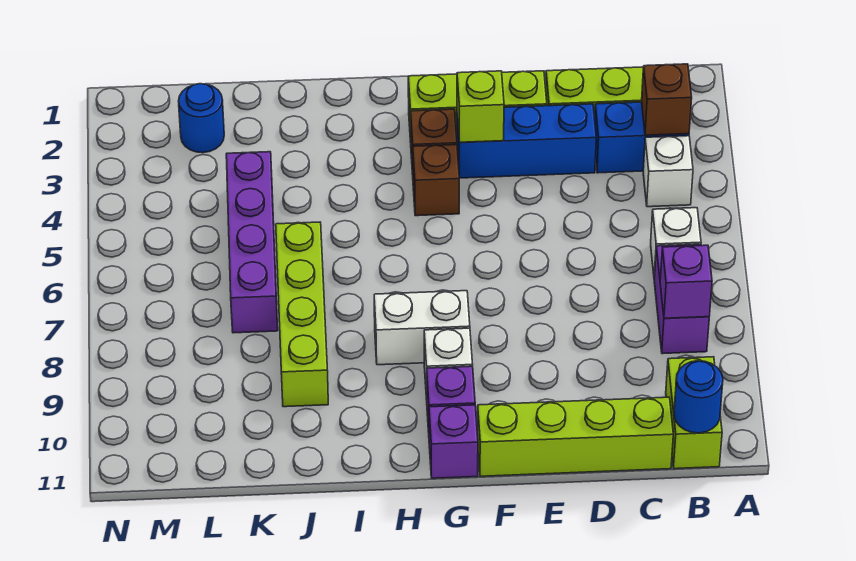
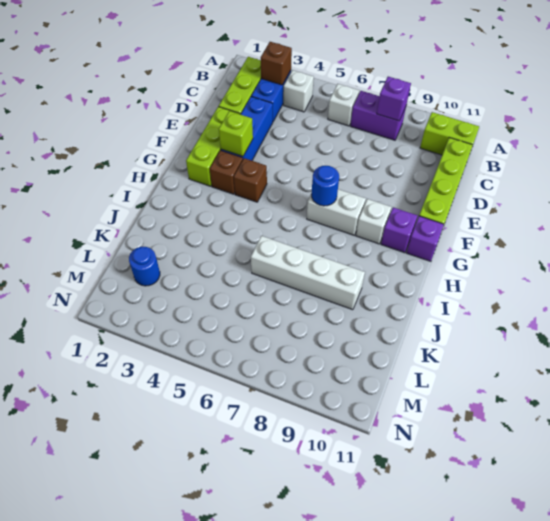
blue 1x1 round brick [674,361,723,433] -> blue 1x1 round brick moved to [311,166,339,206]
white 1x2 brick [374,291,470,365] -> white 1x2 brick turned to [307,189,366,235]
lime 1x4 brick [276,222,328,407] -> white 1x4 brick [251,236,365,310]
purple 1x4 brick [226,152,278,333] -> none

